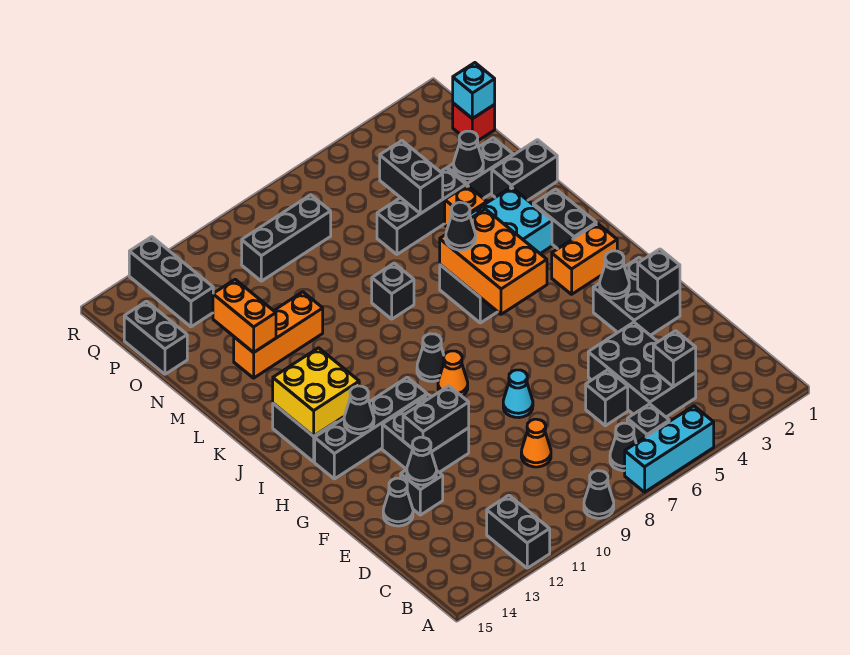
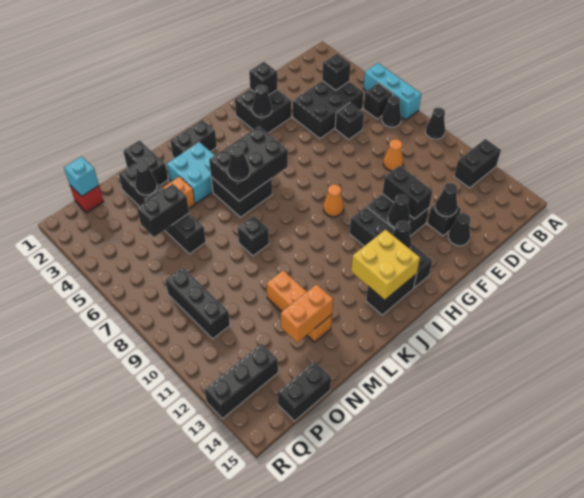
cyan 1x1 cone [503,370,533,418] -> none
orange 1x2 brick [552,223,617,294] -> none
orange 2x3 brick [440,209,547,314] -> black 2x3 brick [209,126,288,201]
black 1x1 cone [417,334,444,381] -> black 1x1 cone moved to [388,194,410,227]

